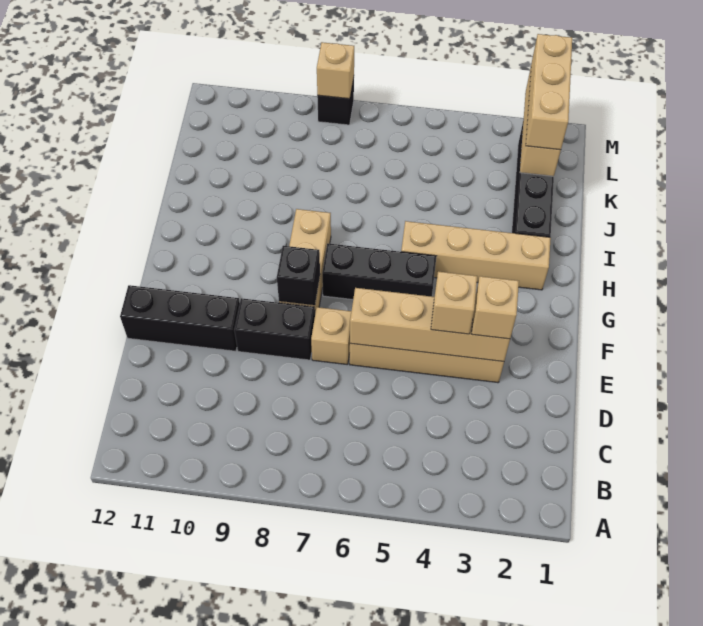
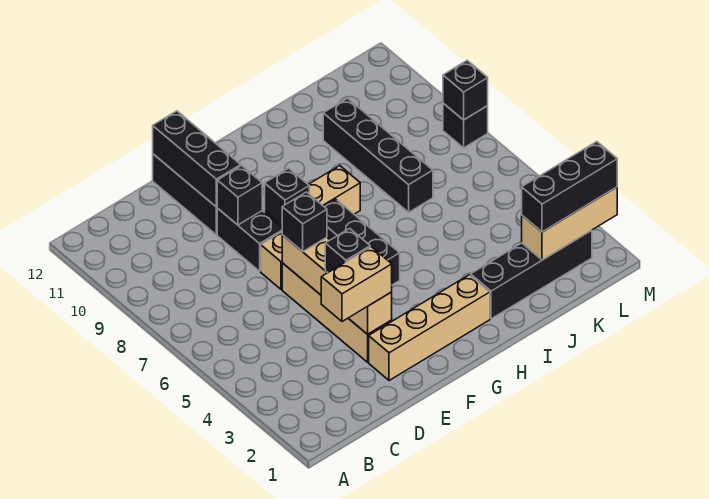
tan 1x1 brick [472,276,519,339] -> tan 1x2 brick [321,247,392,322]
tan 1x1 brick [431,272,477,334] -> black 1x1 brick [325,228,370,273]
none -> black 1x1 brick [282,192,327,252]
none -> black 1x1 brick [217,166,262,225]
none -> black 1x3 brick [153,111,241,207]
tan 1x4 brick [401,221,551,290] -> tan 1x4 brick turned to [369,275,490,381]
none -> black 1x4 brick [323,98,433,212]
tan 1x3 brick [526,34,572,150] -> black 1x3 brick [522,142,617,232]
tan 1x1 brick [317,42,354,99] -> black 1x1 brick [443,60,488,120]

